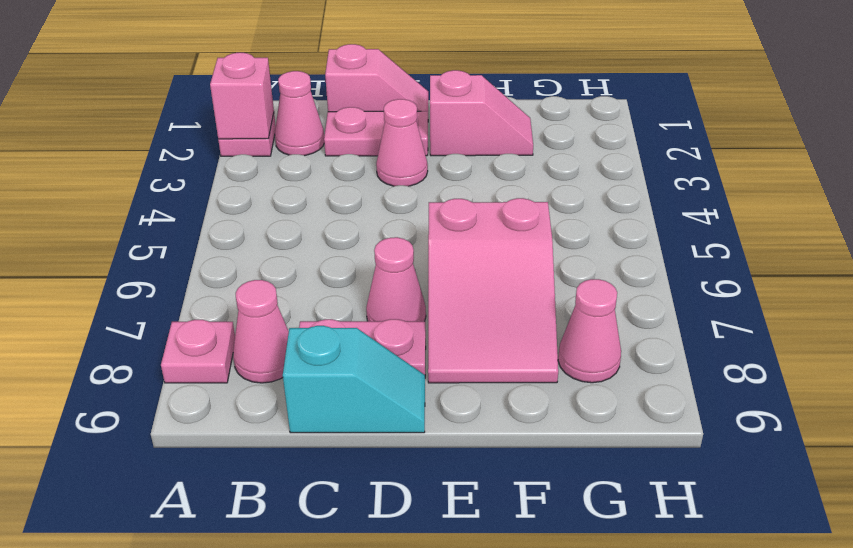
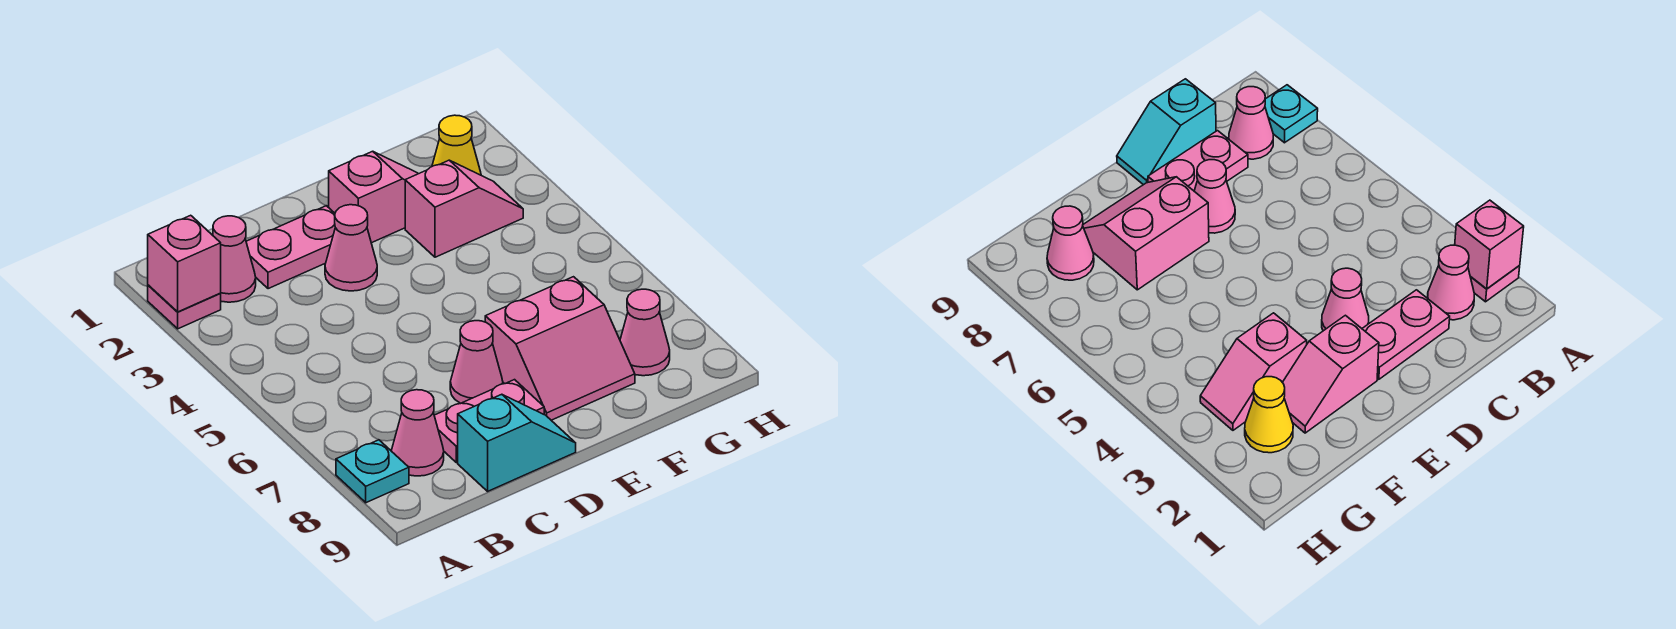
pink 1x1 plate [161,320,235,383] -> cyan 1x1 plate [336,440,409,503]
pink 1x2 slope [325,44,428,112] -> pink 1x2 slope moved to [405,160,523,257]
pink 2x3 slope [428,198,558,383] -> pink 2x2 slope [485,277,635,420]
none -> yellow 1x1 cone [432,115,481,175]

